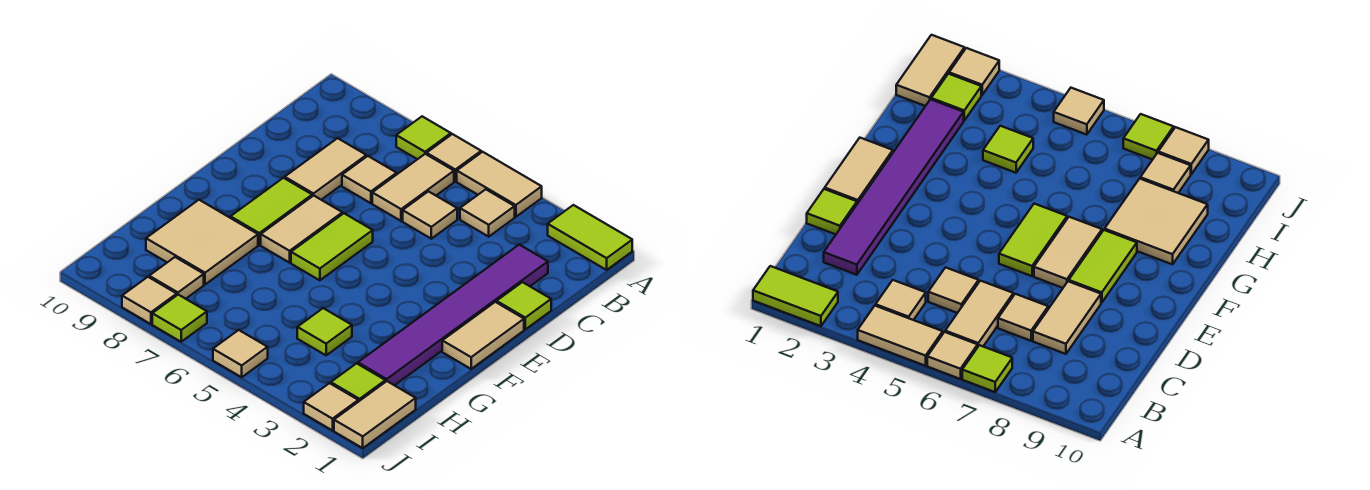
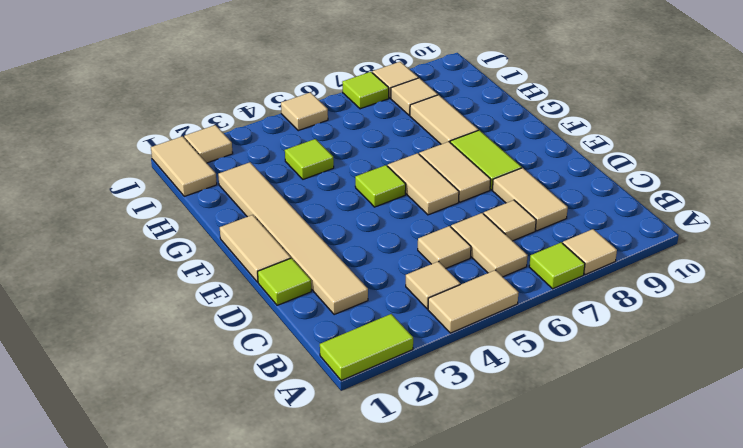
tan 1x1 tile [427,134,481,181] -> tan 1x1 tile moved to [563,229,617,275]
purple 1x6 tile [358,245,548,385] -> tan 1x6 tile [218,162,368,315]
lime 1x2 tile [291,213,373,280] -> tan 1x2 tile [388,153,459,215]
tan 2x2 tile [146,200,258,284] -> tan 1x2 tile [410,95,478,144]
lime 1x1 tile [331,363,385,402] -> lime 1x1 tile moved to [355,165,406,207]

